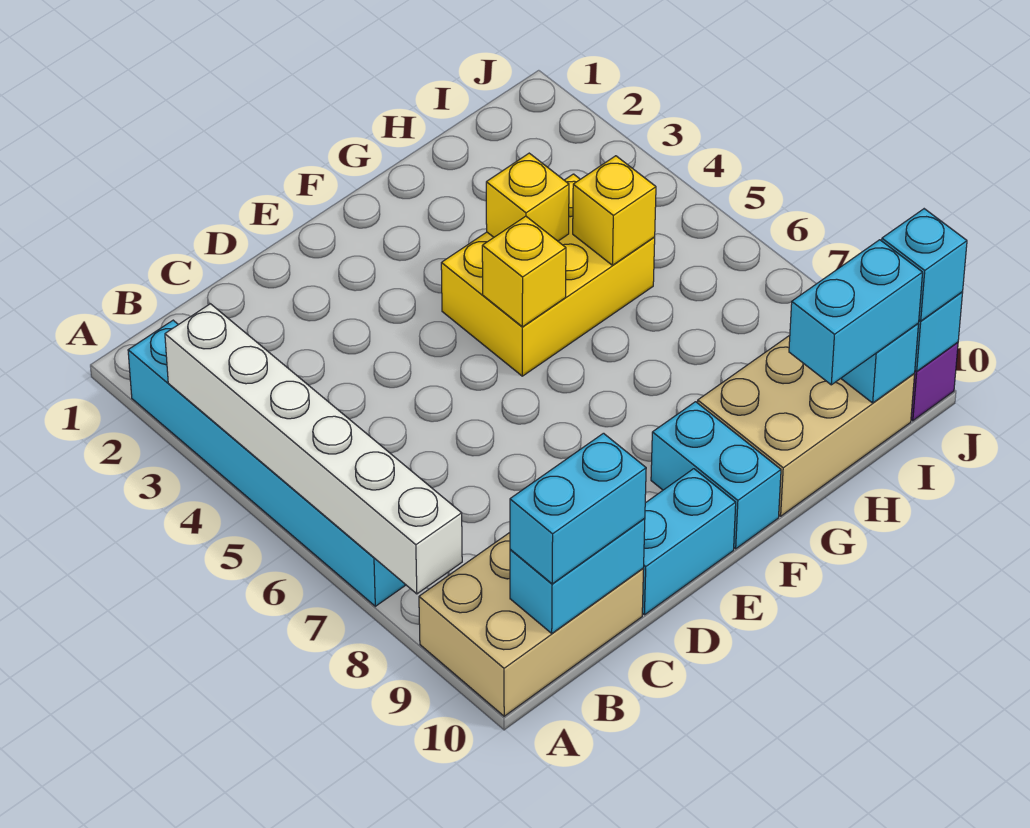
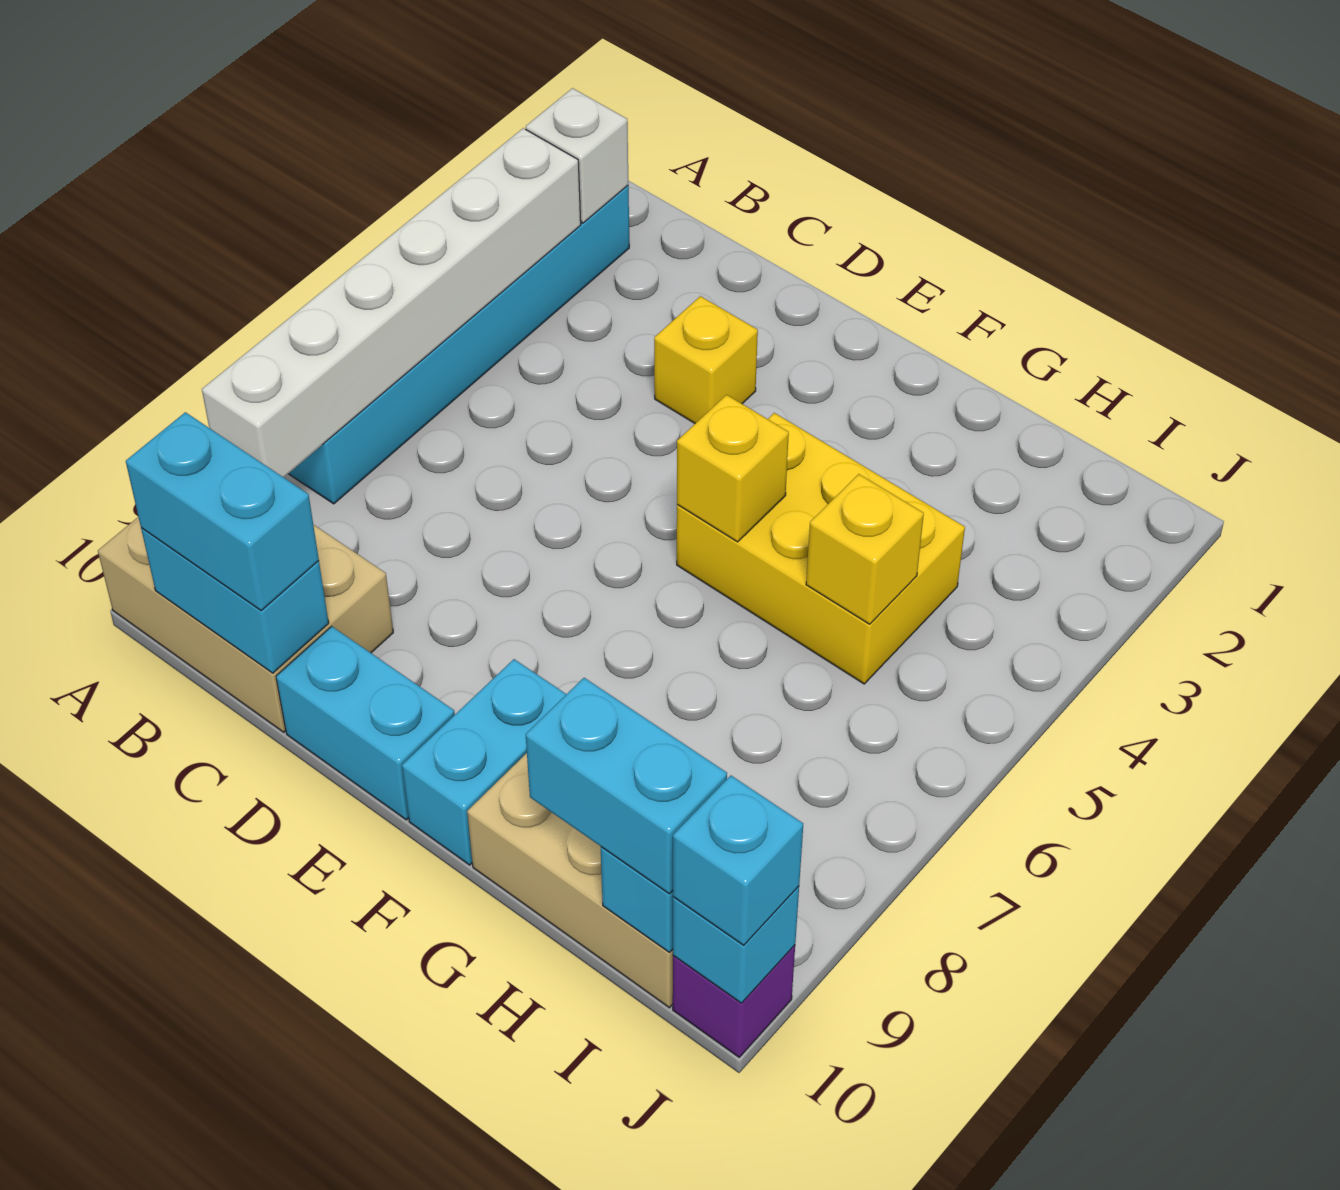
none -> white 1x1 brick [526,88,628,223]
yellow 1x1 brick [486,153,569,241] -> yellow 1x1 brick moved to [654,296,758,423]

